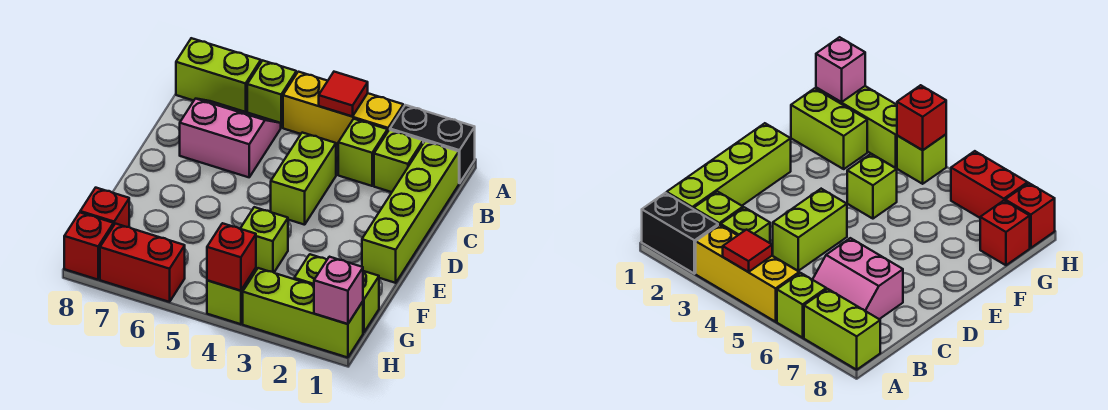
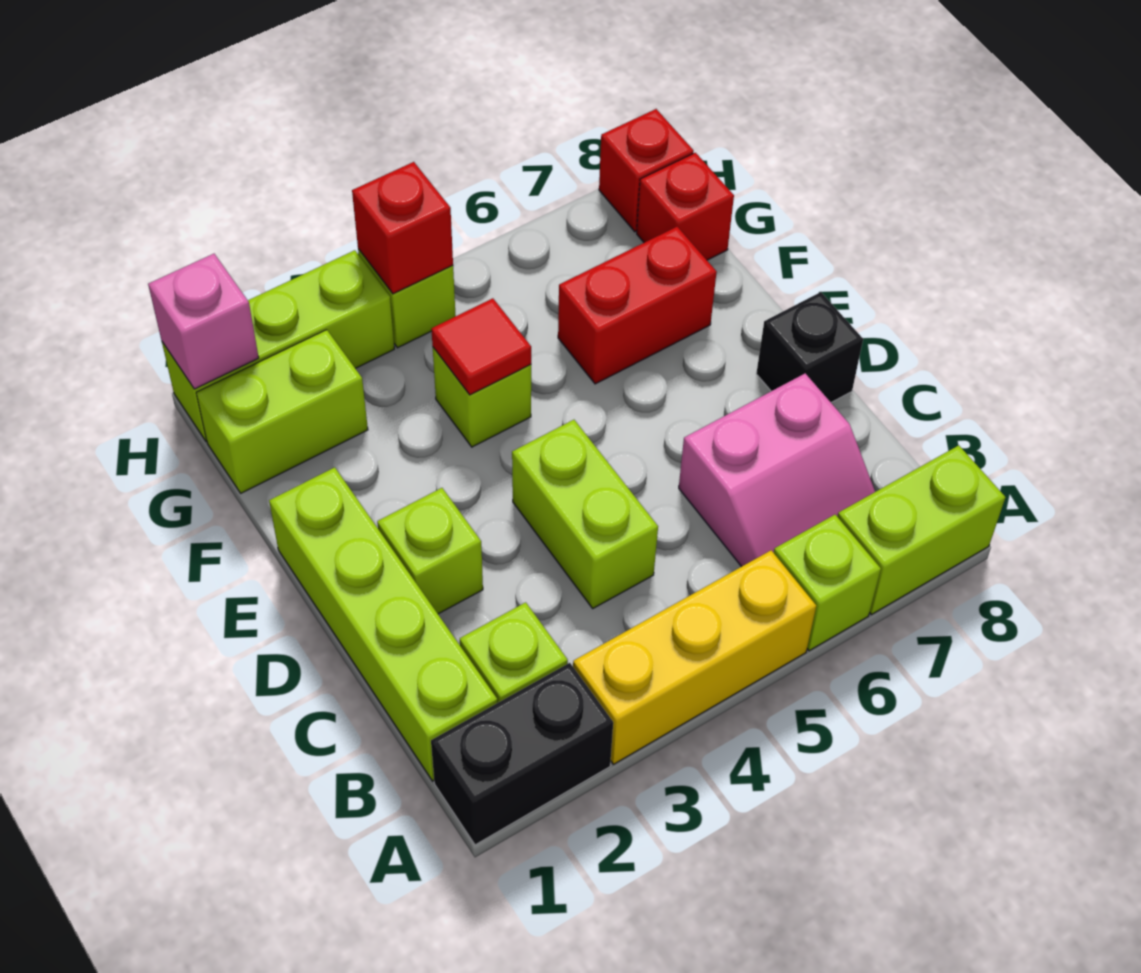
red 1x1 tile [319,72,368,116] -> red 1x1 tile moved to [431,298,531,395]
lime 1x1 brick [338,119,388,186] -> lime 1x1 brick moved to [377,488,483,614]
none -> black 1x1 brick [756,292,863,402]
red 1x2 brick [100,224,185,302] -> red 1x2 brick moved to [558,227,717,384]

